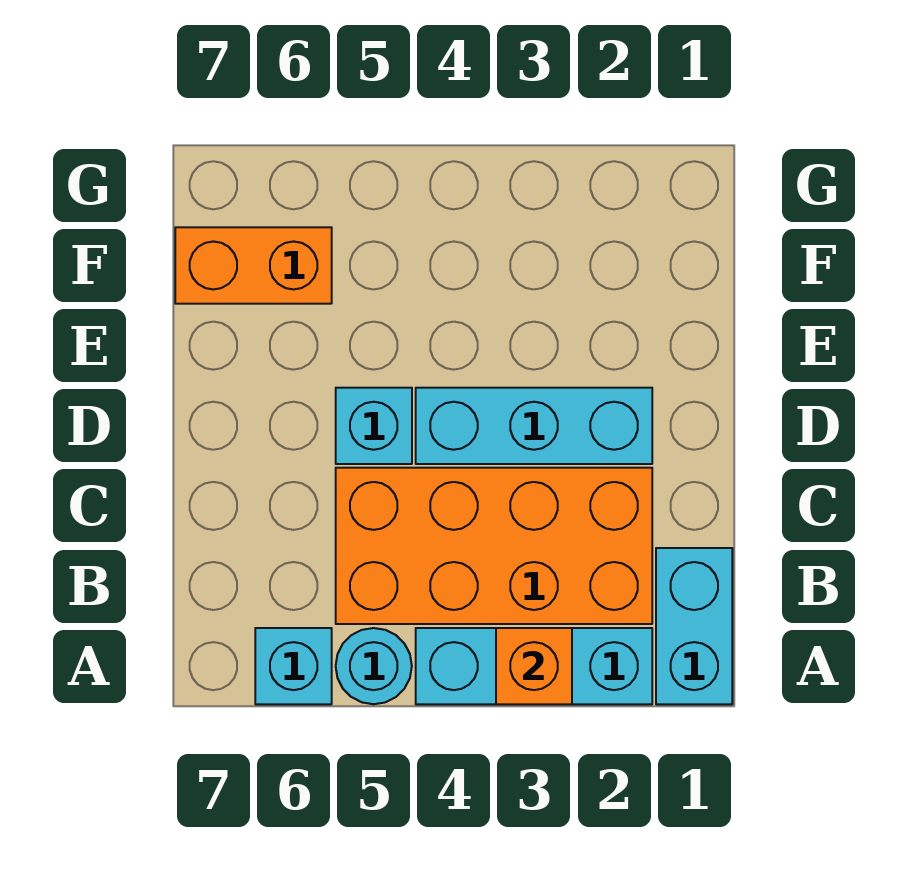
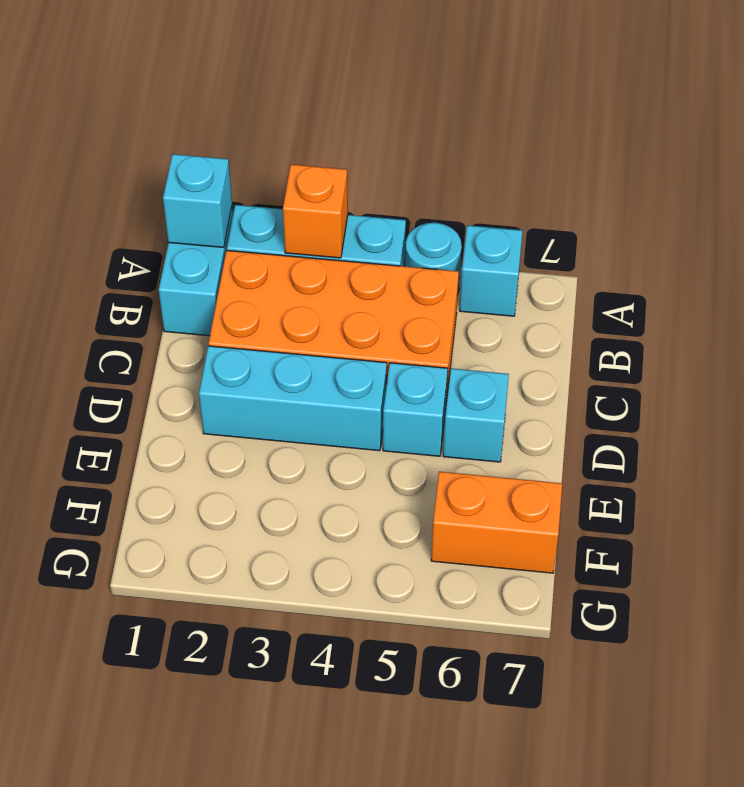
none -> cyan 1x1 brick [163,154,232,247]
none -> cyan 1x1 brick [443,369,509,462]

